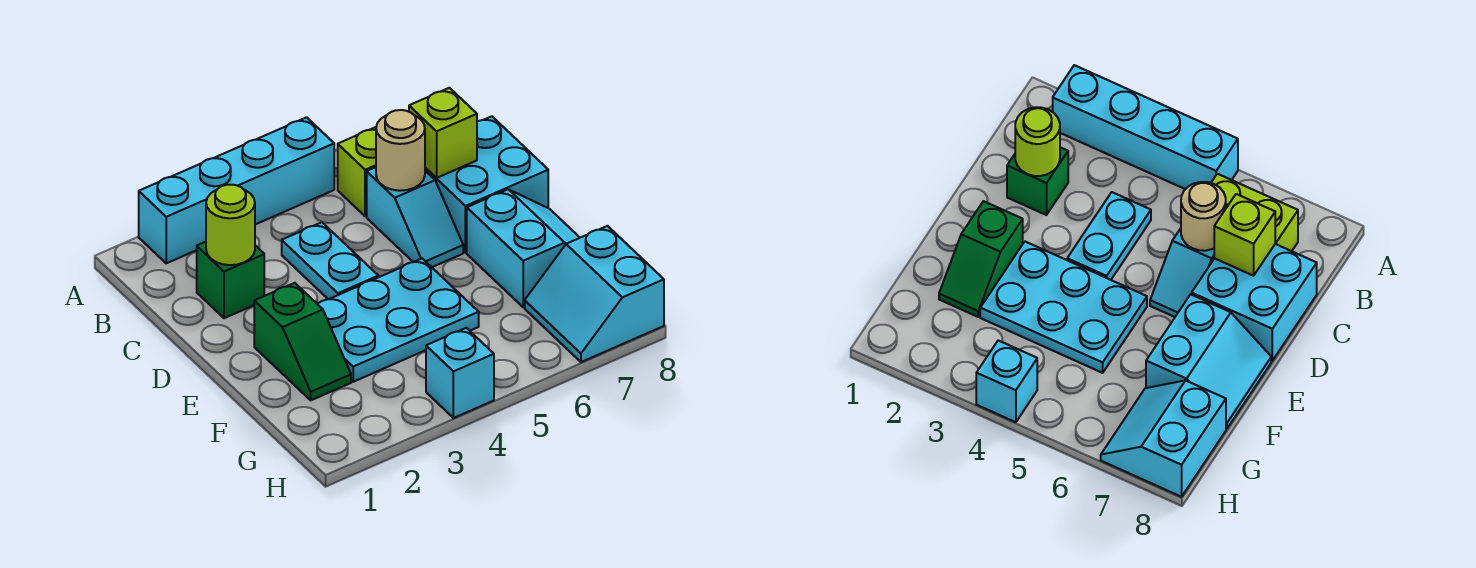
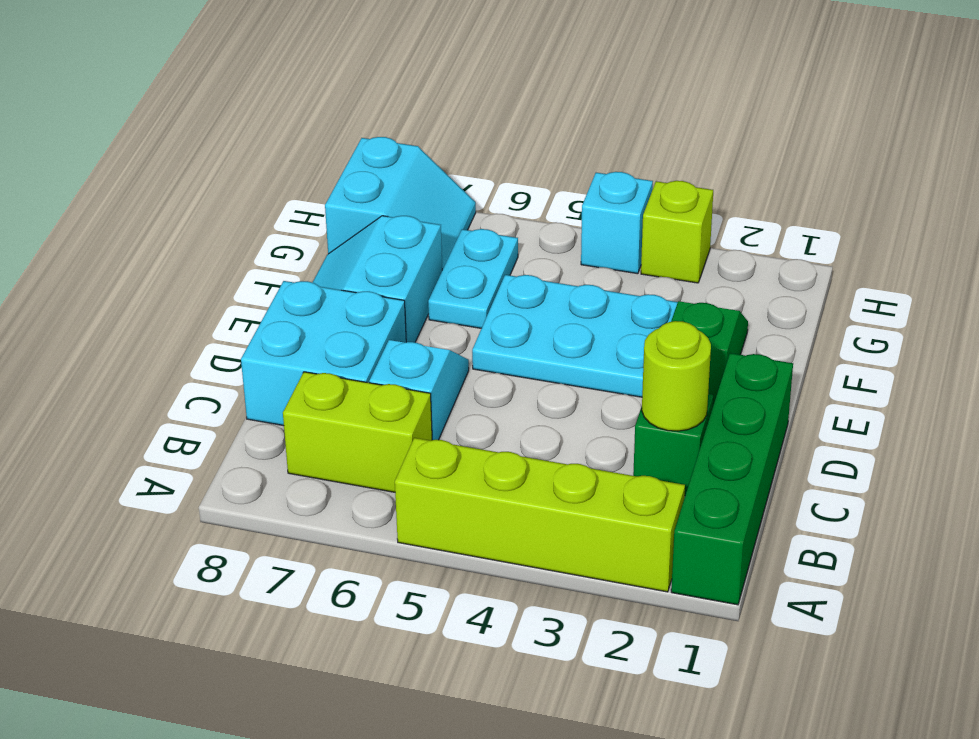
none -> green 1x4 brick [671,353,793,605]
cyan 1x4 brick [139,117,334,263] -> lime 1x4 brick [395,438,685,592]
cyan 1x2 plate [282,222,378,299] -> cyan 1x2 plate moved to [428,229,518,328]
tan 1x1 round brick [376,110,425,191] -> none
lime 1x1 brick [409,88,477,178] -> lime 1x1 brick moved to [641,181,713,283]

